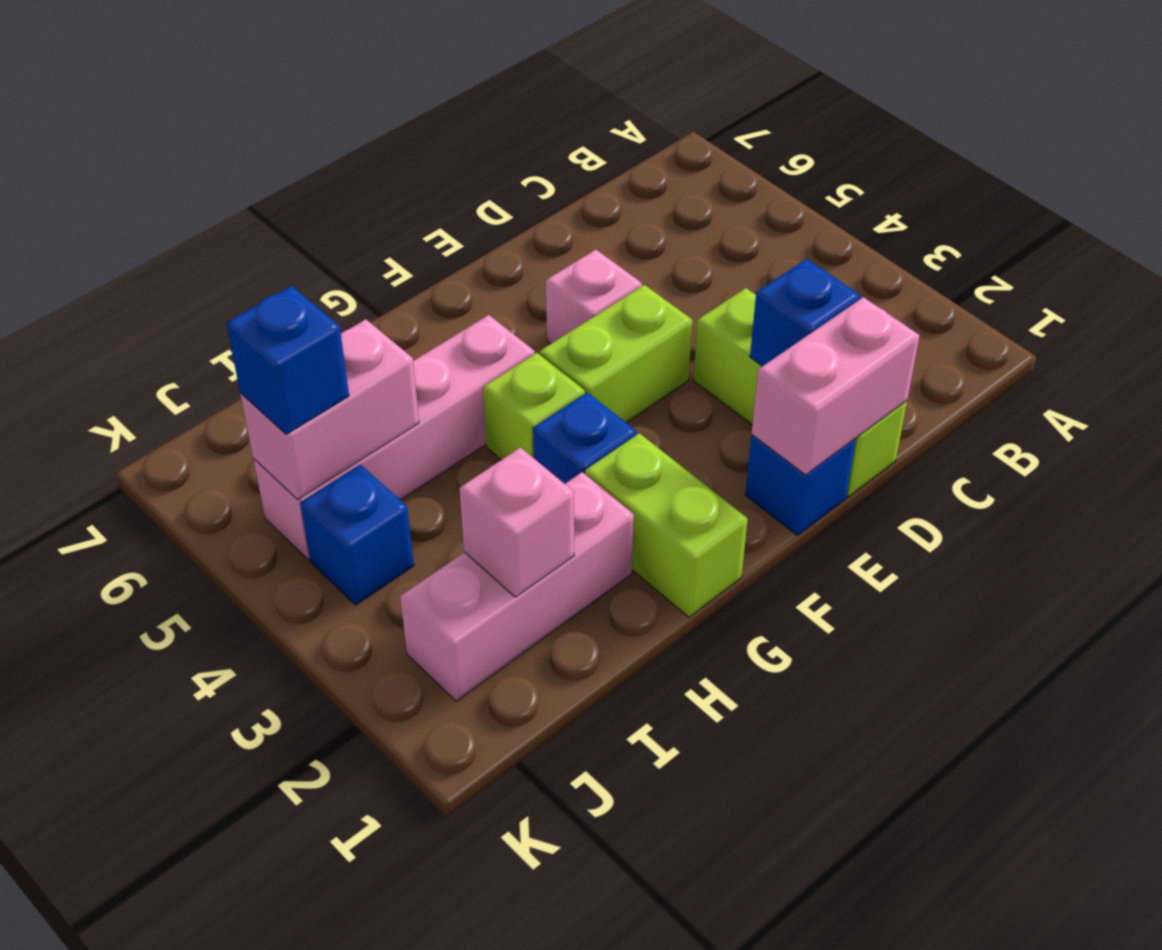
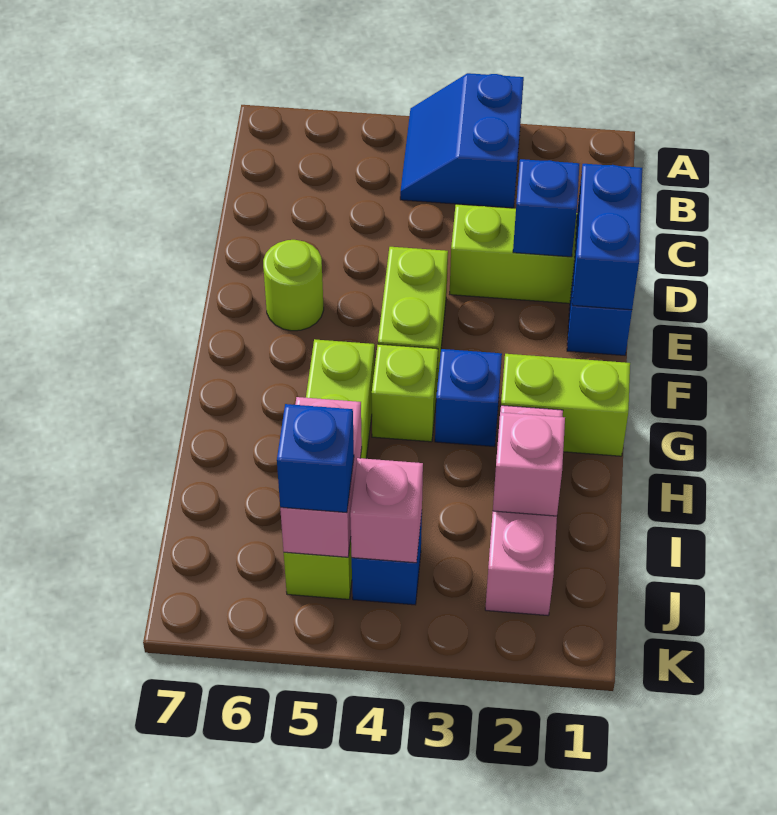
none -> blue 2x2 slope [400,73,524,208]
pink 1x2 brick [752,297,920,475] -> blue 1x2 brick [572,164,642,310]
pink 1x1 brick [546,250,642,344] -> pink 1x1 brick moved to [350,458,423,563]
none -> lime 1x1 round brick [263,240,324,331]
pink 1x4 brick [253,315,535,560] -> lime 1x4 brick [284,339,375,599]

